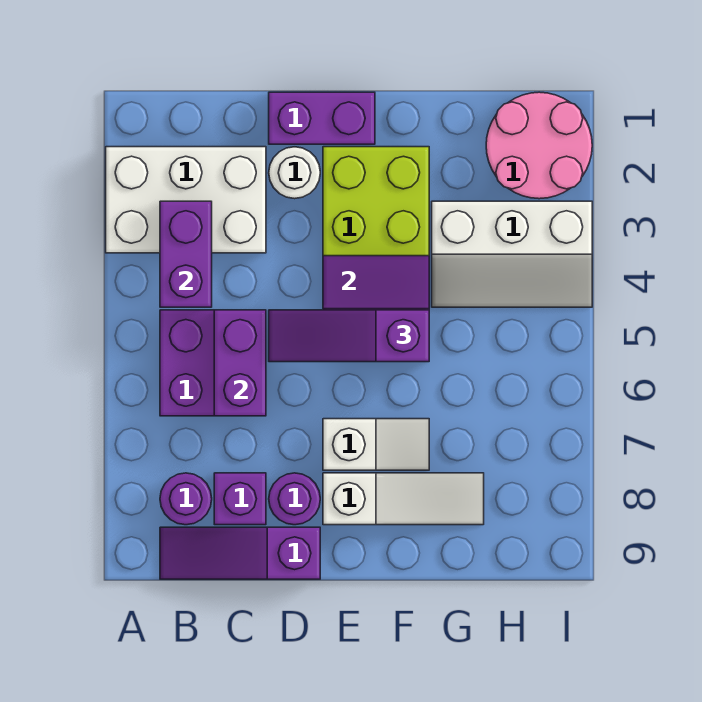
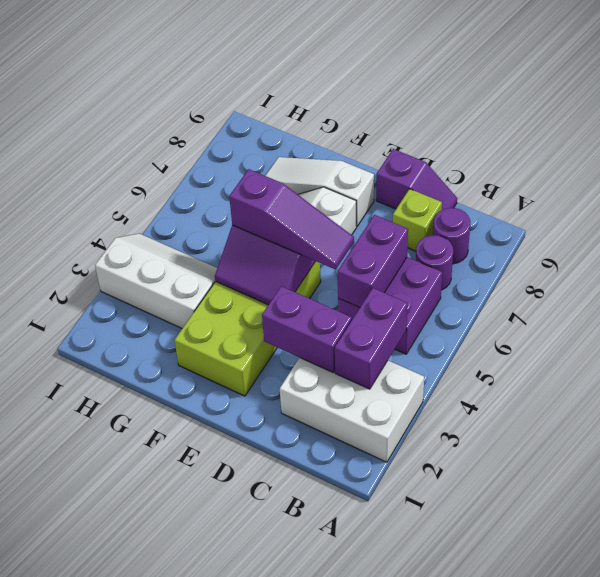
purple 1x3 slope [160,527,320,579] -> purple 1x2 slope [376,149,457,210]
purple 1x1 brick [214,473,266,525] -> lime 1x1 brick [393,189,442,251]
purple 1x2 brick [269,92,375,144] -> purple 1x2 brick moved to [262,286,352,373]
white 1x1 round brick [269,147,320,199] -> none
purple 1x1 round brick [269,473,320,525] -> purple 1x1 round brick moved to [416,235,453,290]
pink 2x2 round brick [486,92,592,199] -> none

